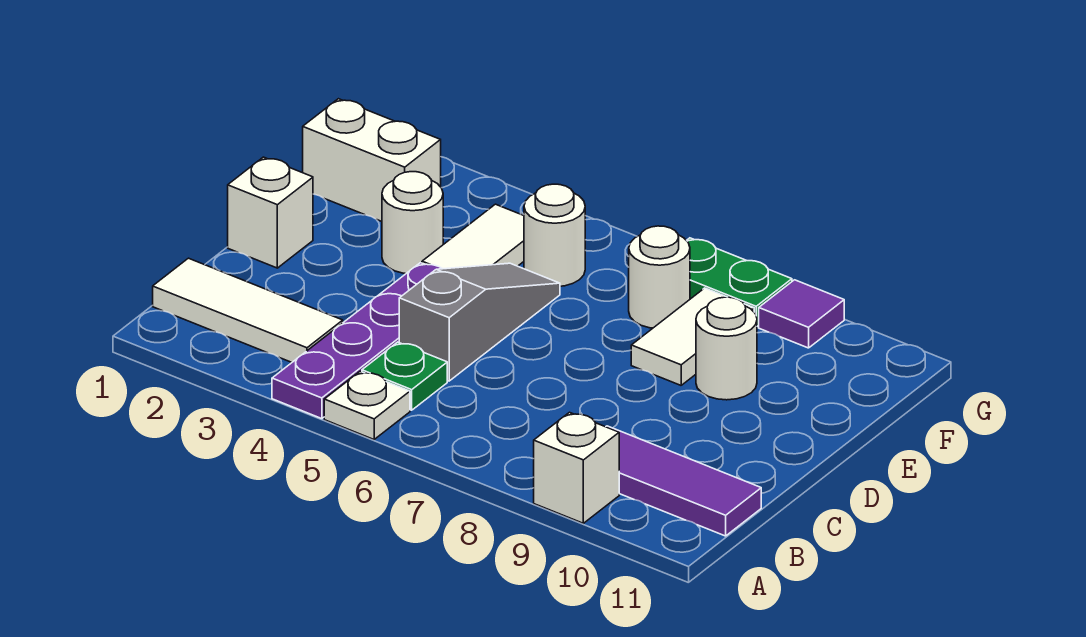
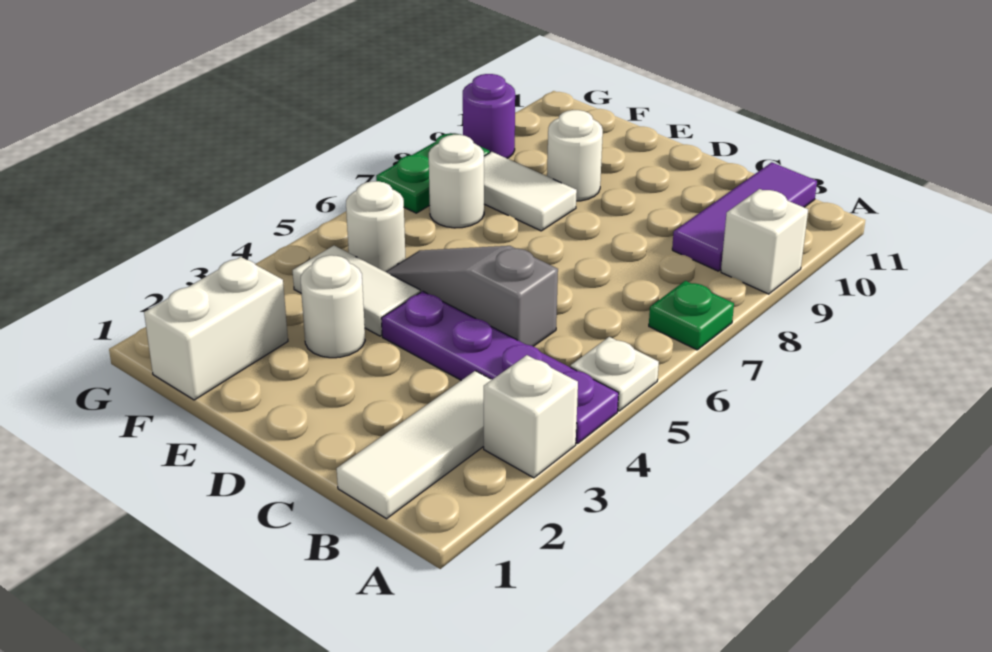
green 1x1 plate [362,342,447,410] -> green 1x1 plate moved to [649,281,734,350]
white 1x1 brick [228,157,313,268] -> white 1x1 brick moved to [484,355,578,478]
purple 1x1 tile [759,280,844,348] -> purple 1x1 round brick [463,74,515,158]

